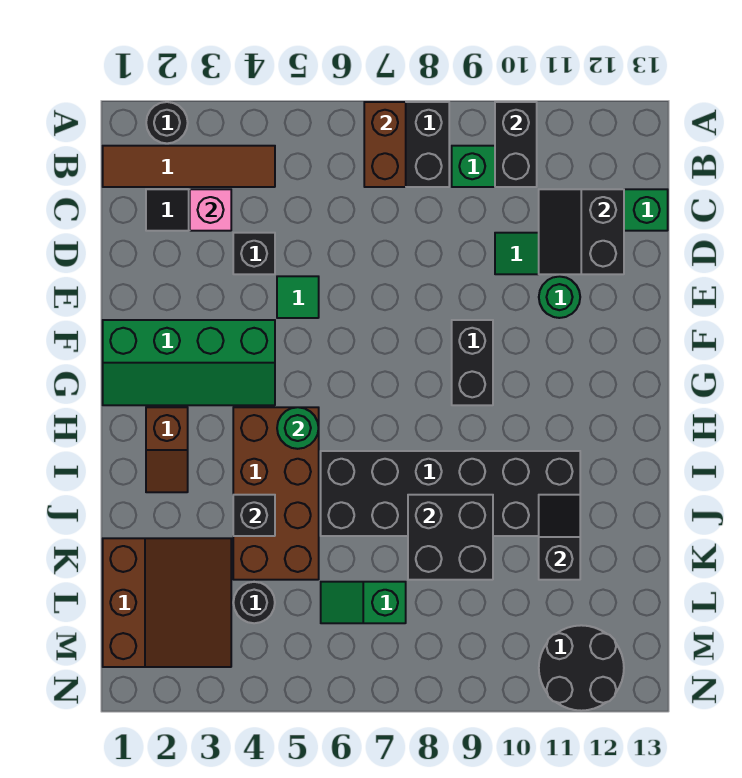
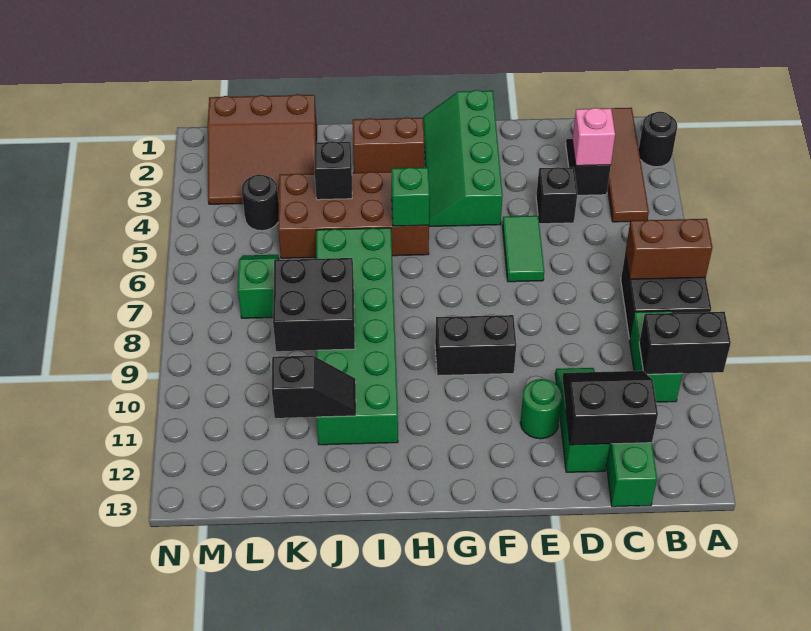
green 1x1 tile [277,276,319,318] -> green 1x2 tile [502,216,544,282]
brown 1x2 slope [146,407,188,492] -> brown 1x2 brick [353,117,425,173]
green 1x1 round brick [277,407,319,449] -> green 1x1 brick [391,167,430,226]
black 2x6 brick [321,451,580,536] -> green 2x6 brick [316,228,398,445]
black 2x2 round brick [539,625,624,711] -> none

